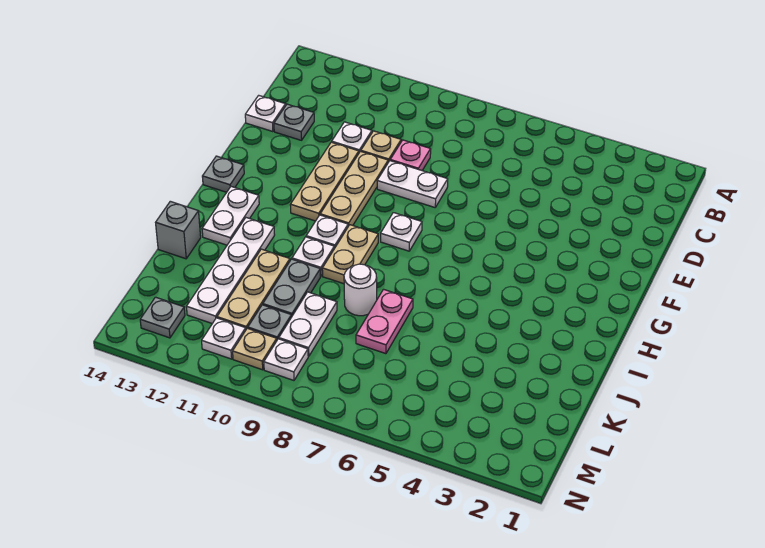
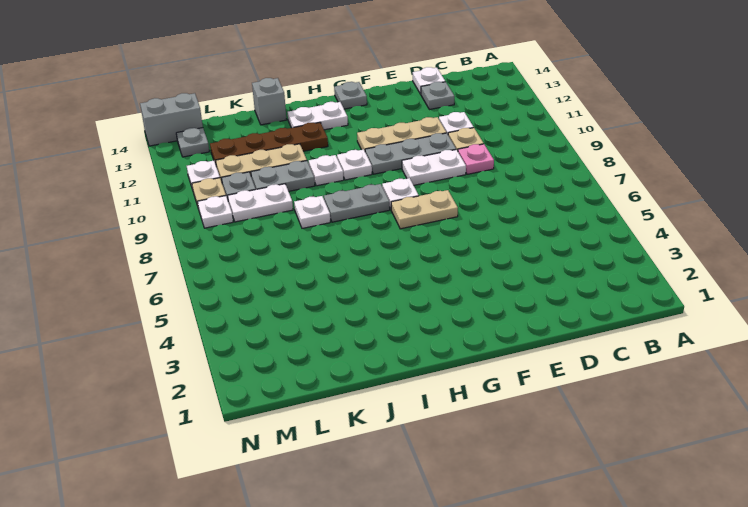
white 1x2 plate [377,161,448,207] -> white 1x2 plate turned to [402,150,466,185]
tan 1x3 plate [320,151,388,226] -> grey 1x3 plate [365,133,456,174]
none -> grey 1x2 plate [324,184,390,222]
tan 1x2 plate [322,225,378,284] -> tan 1x2 plate moved to [391,190,458,229]
white 1x4 plate [186,218,275,324] -> brown 1x4 plate [210,123,328,164]
pink 1x2 plate [356,289,413,354] -> none
white 1x1 round brick [344,264,377,316] -> white 1x1 plate [294,196,330,228]
none -> grey 1x2 brick [140,93,203,146]

